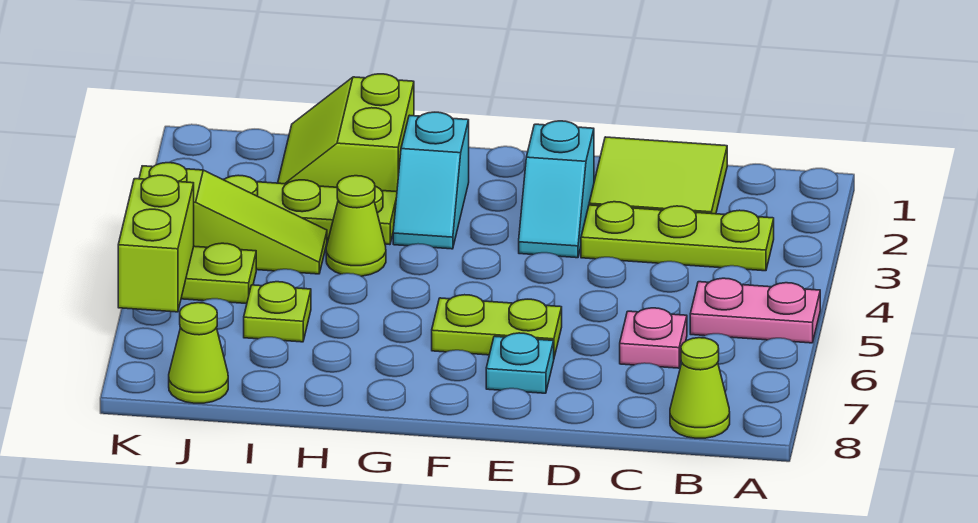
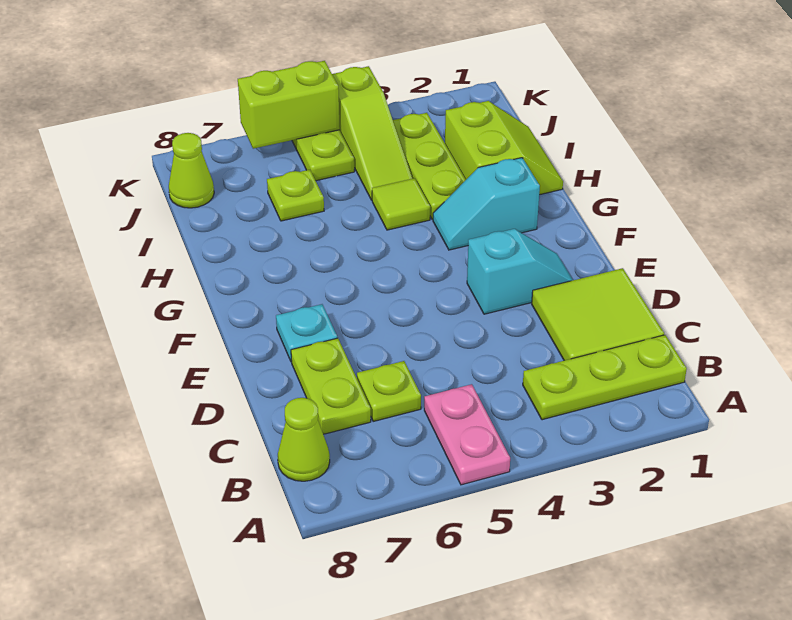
lime 1x3 plate [581,202,774,271] -> lime 1x3 plate turned to [523,335,687,420]
pink 1x1 plate [620,308,687,368] -> lime 1x1 plate [357,361,421,421]
cyan 1x2 slope [519,121,594,258] -> cyan 1x2 slope turned to [467,229,573,314]
lime 1x2 plate [432,295,562,357] -> lime 1x2 plate moved to [291,338,371,434]
lime 2x2 slope [278,74,414,192] -> lime 2x2 slope turned to [445,101,563,195]
lime 1x1 cone [326,176,386,276] -> lime 1x1 tile [372,178,430,230]

